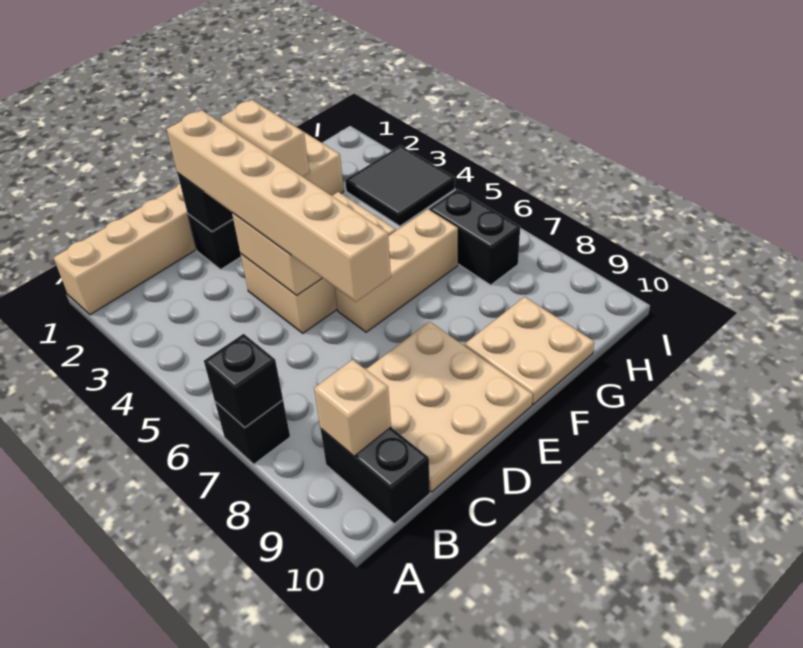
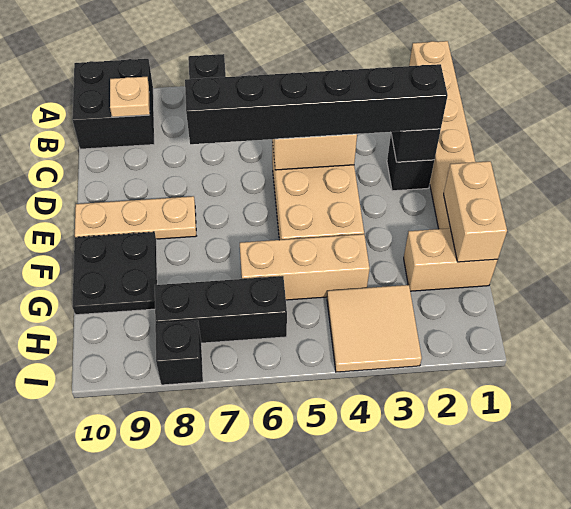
black 1x1 brick [204,334,283,427] -> black 1x1 brick moved to [155,320,203,385]
black 1x2 brick [321,427,430,524] -> black 2x2 brick [72,59,154,149]
tan 1x1 brick [314,360,391,456] -> tan 1x1 plate [110,77,150,117]
tan 3x3 plate [366,322,533,492] -> tan 1x3 plate [75,196,196,239]
tan 1x6 brick [167,110,391,302] -> black 1x6 brick [185,64,448,144]
tan 1x3 brick [335,209,458,332] -> tan 1x3 brick turned to [240,234,370,300]
tan 1x2 brick [221,100,309,176] -> tan 1x2 brick turned to [444,161,507,262]
tan 2x2 plate [465,297,594,404] -> black 2x2 plate [72,232,157,315]
black 2x2 tile [345,145,455,226] -> tan 2x2 tile [327,285,422,372]
black 1x2 brick [429,189,520,285] -> black 1x3 brick [155,276,287,343]

